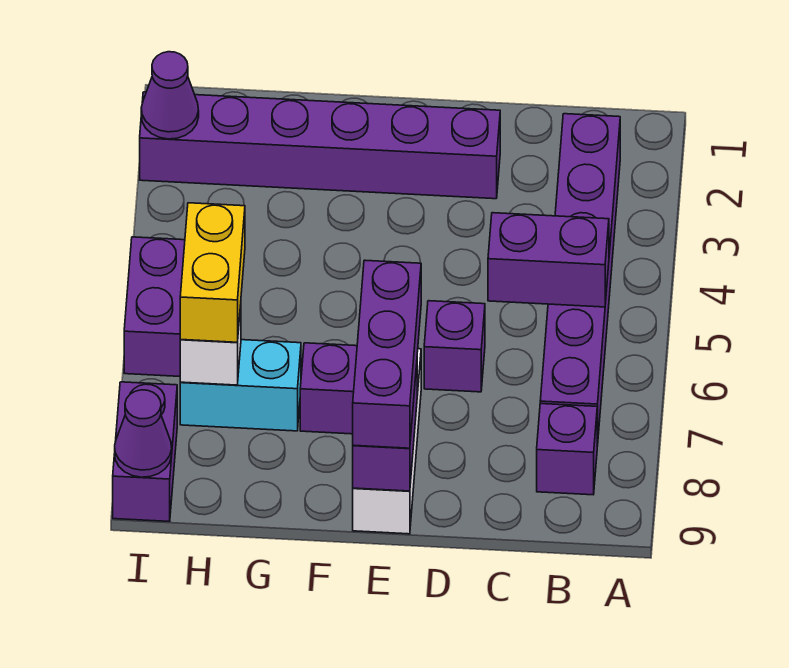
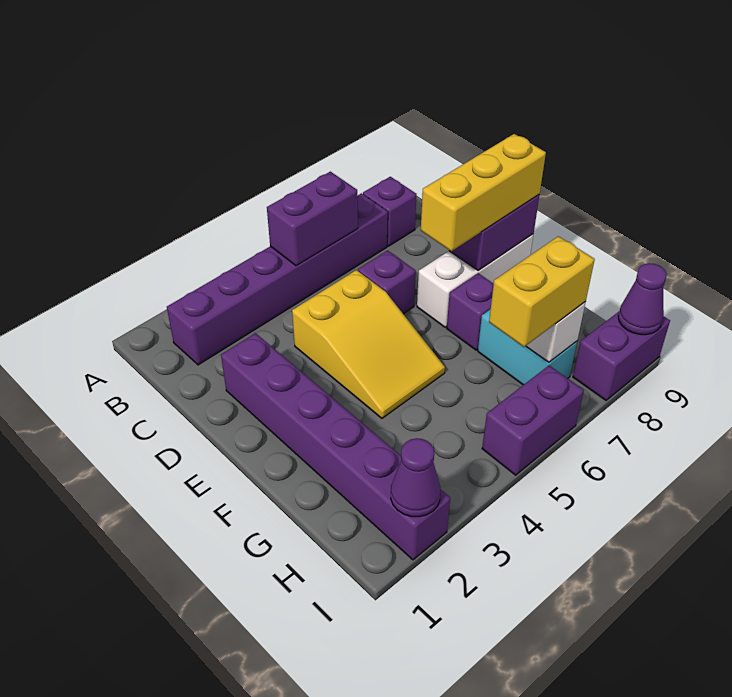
purple 1x2 brick [488,213,609,307] -> purple 1x2 brick turned to [267,172,358,266]
none -> yellow 2x3 slope [292,270,445,418]
purple 1x3 brick [353,260,421,448] -> yellow 1x3 brick [421,134,546,251]

